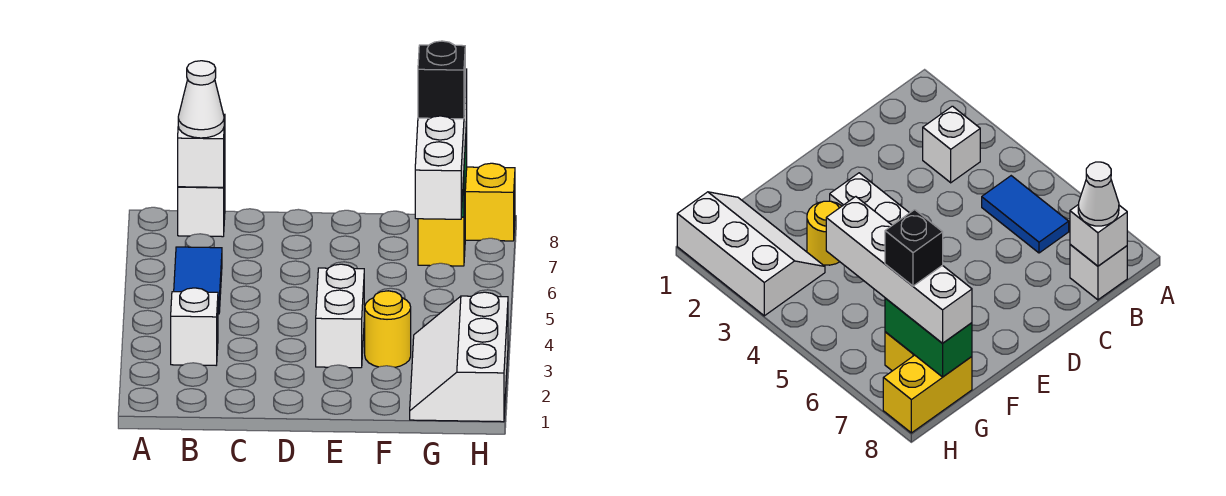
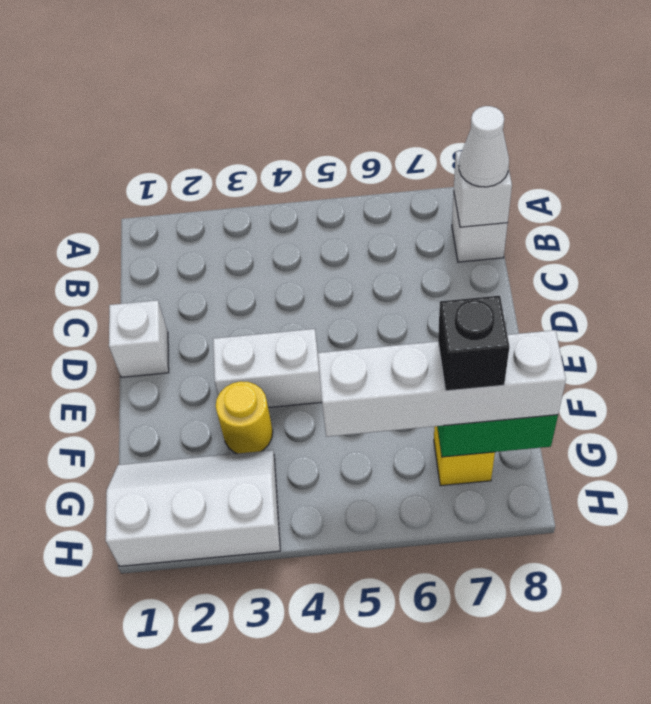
white 1x1 brick [171,288,218,365] -> white 1x1 brick moved to [109,300,169,377]
blue 1x2 tile [174,247,222,314] -> none
yellow 1x2 brick [465,163,515,241] -> none

